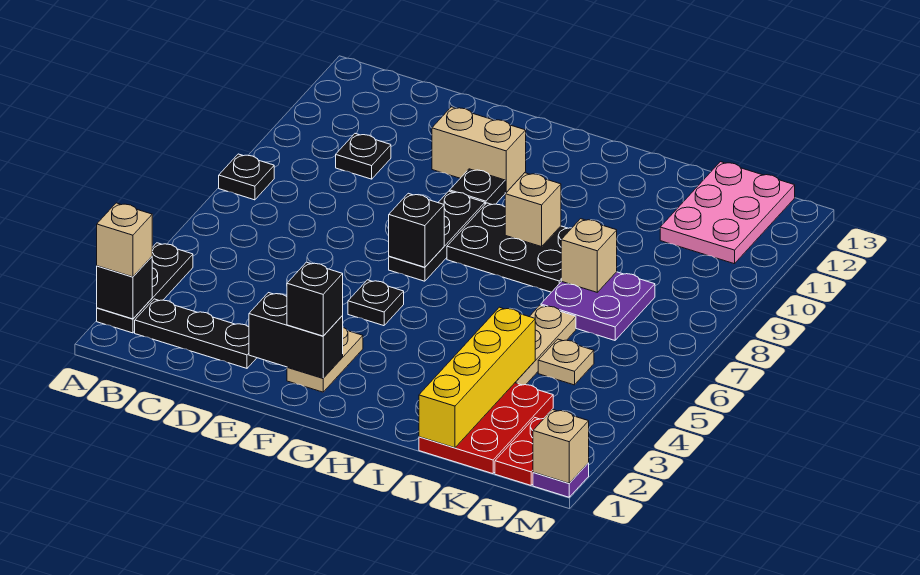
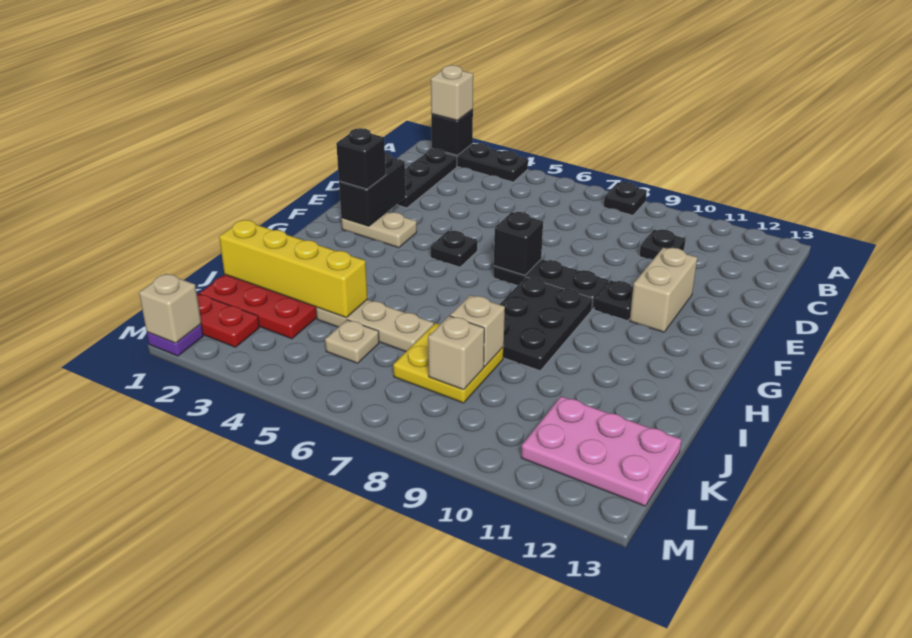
tan 1x1 brick [505,173,561,247] -> tan 1x1 brick moved to [428,316,484,390]
purple 2x2 plate [541,272,655,340] -> yellow 2x2 plate [393,323,504,403]

